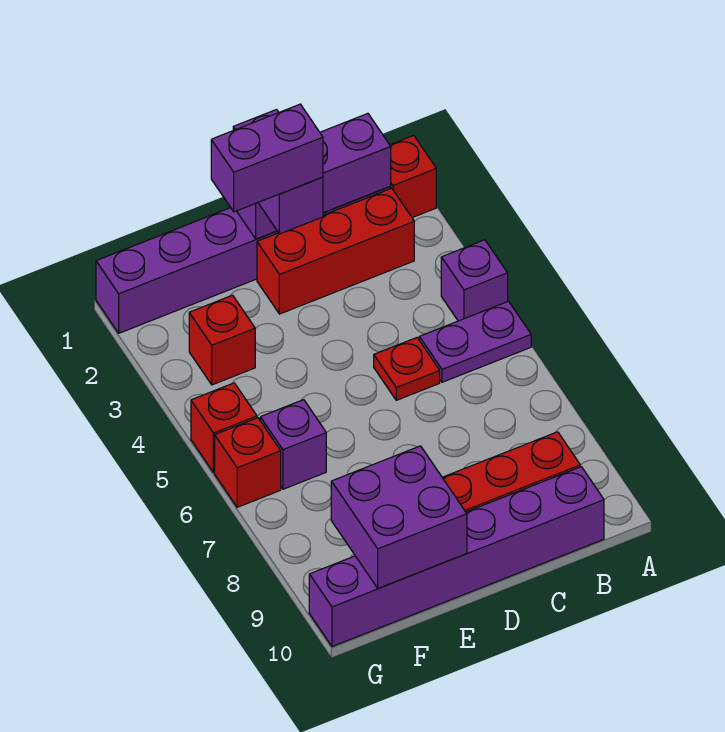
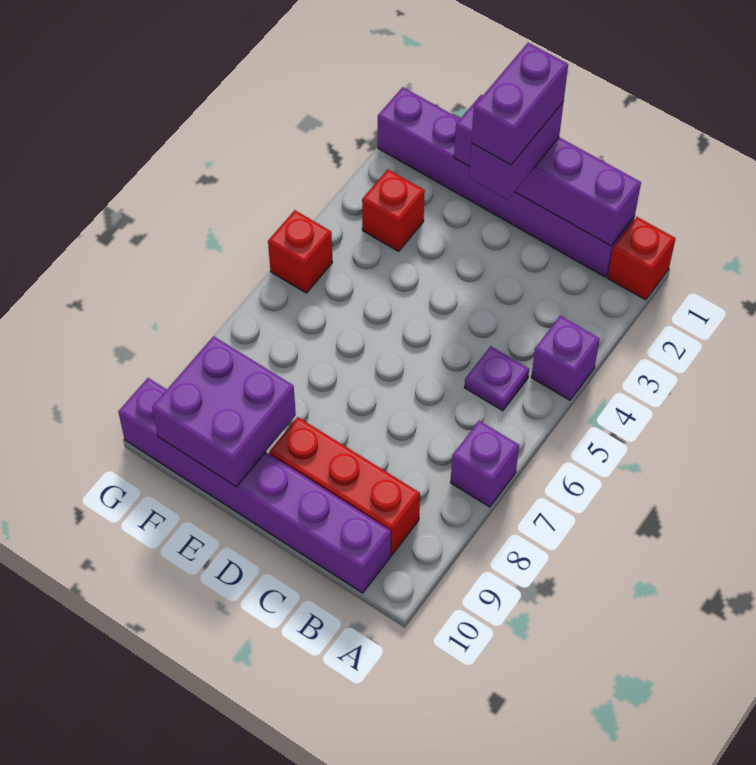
purple 1x2 plate [419,301,531,382] -> purple 1x1 plate [464,346,529,411]
purple 1x3 brick [237,114,391,239] -> purple 1x4 brick [454,95,641,246]
red 1x3 brick [257,188,414,314] -> none
red 1x1 plate [374,338,440,400] -> none
purple 1x2 brick [211,104,323,212] -> purple 1x2 brick turned to [471,43,568,165]
purple 1x1 brick [260,400,326,489] -> purple 1x1 brick moved to [450,421,519,507]
red 1x1 brick [215,418,281,507] -> none

